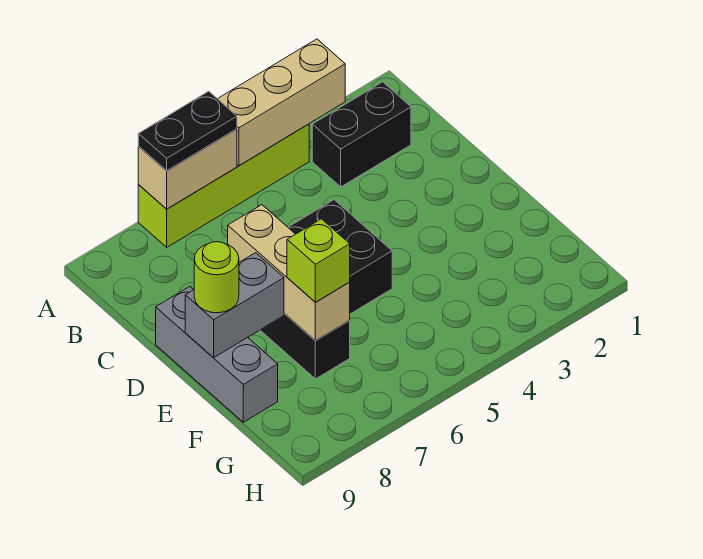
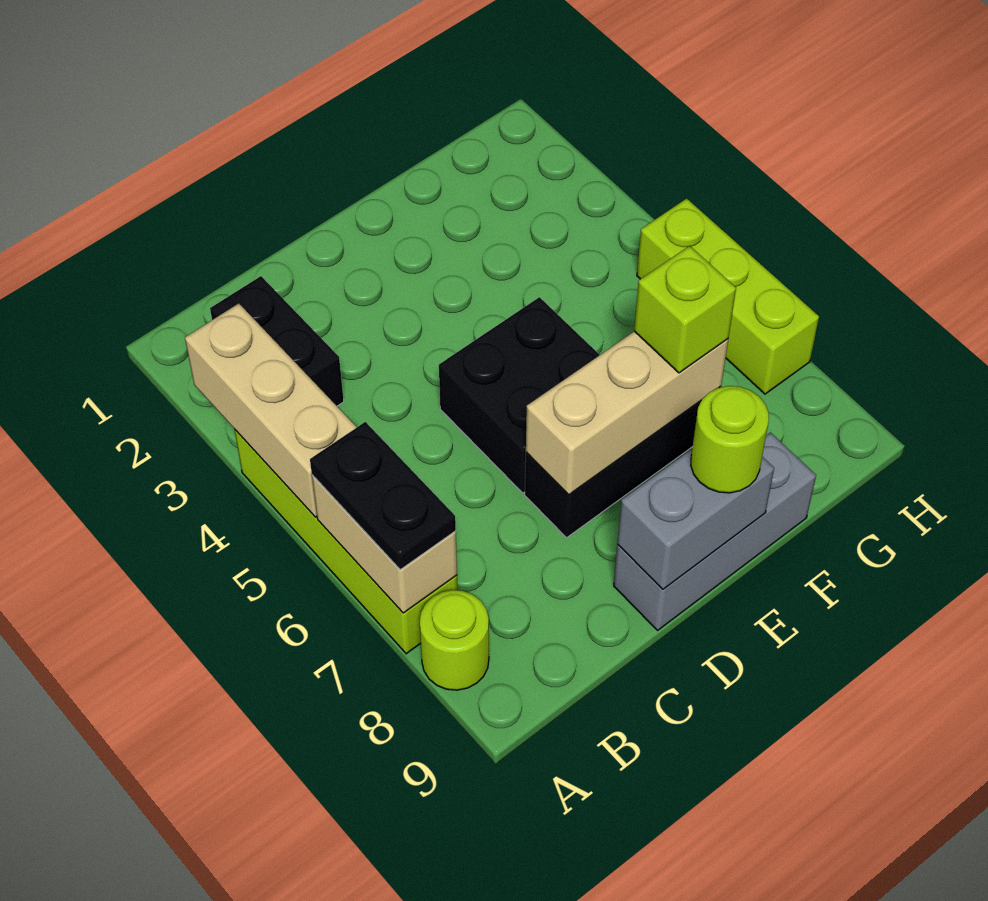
none -> lime 1x1 round brick [420,590,489,690]
grey 1x2 brick [185,253,284,357] -> grey 1x2 brick turned to [617,449,774,589]
none -> lime 1x3 brick [637,198,819,394]

